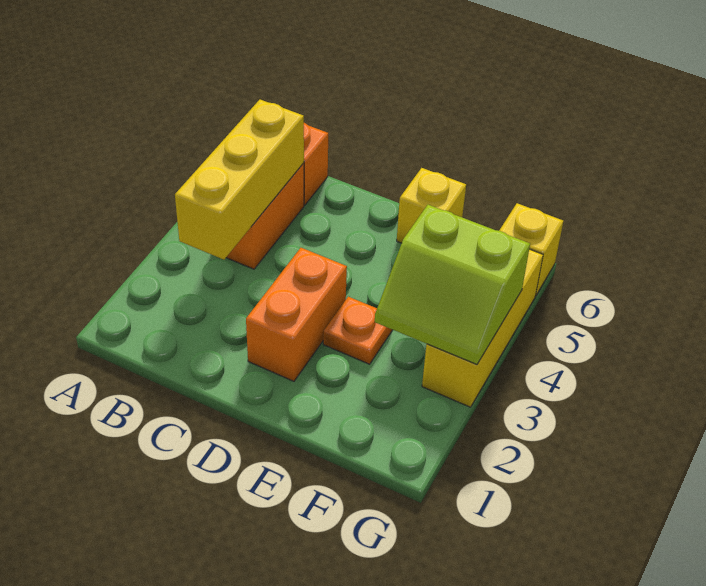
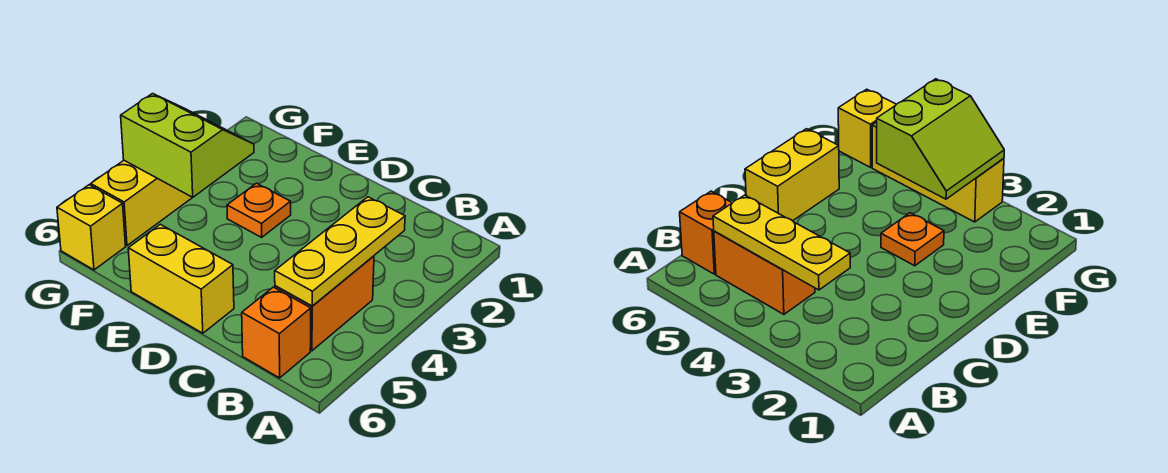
yellow 1x3 brick [175,100,304,260] -> yellow 1x3 plate [275,197,405,306]
orange 1x2 brick [246,248,347,381] -> none
yellow 1x1 brick [397,168,466,243] -> yellow 1x2 brick [128,224,234,333]

